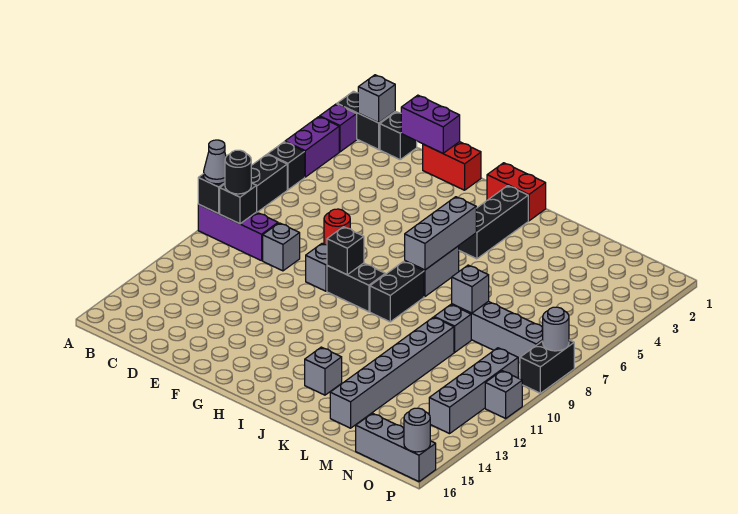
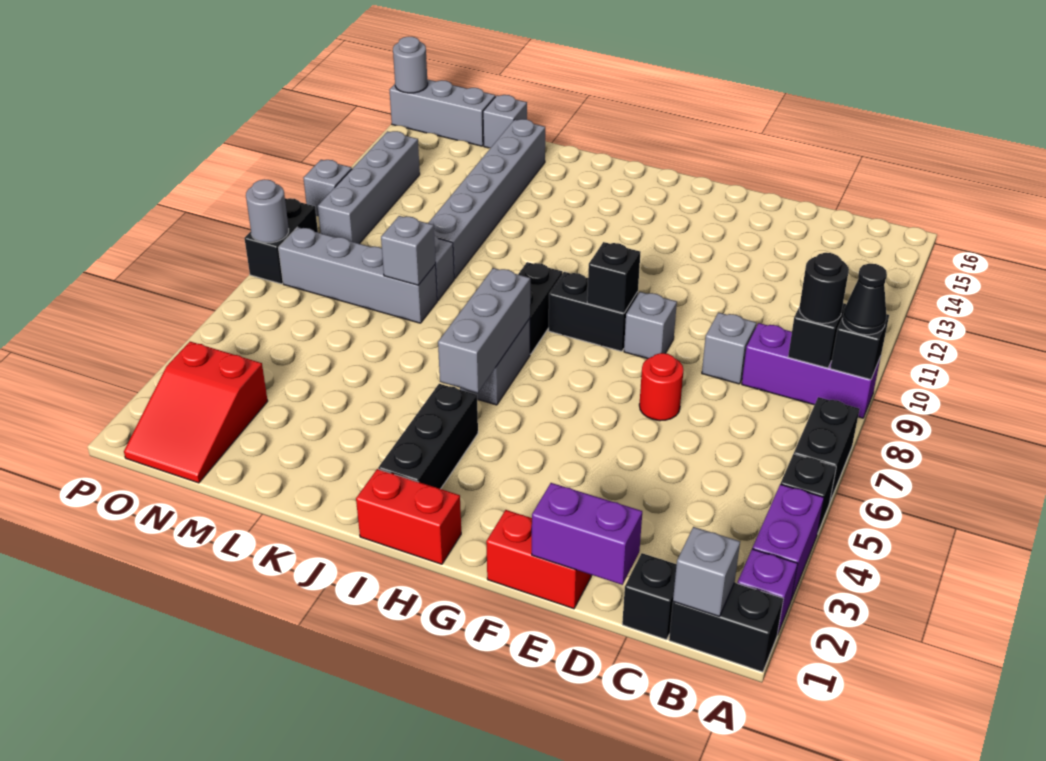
grey 1x1 cone [204,140,226,184] -> black 1x1 cone [842,264,887,335]
grey 1x1 brick [305,347,342,395] -> grey 1x1 brick moved to [483,95,527,148]
none -> red 2x3 slope [124,342,268,483]

